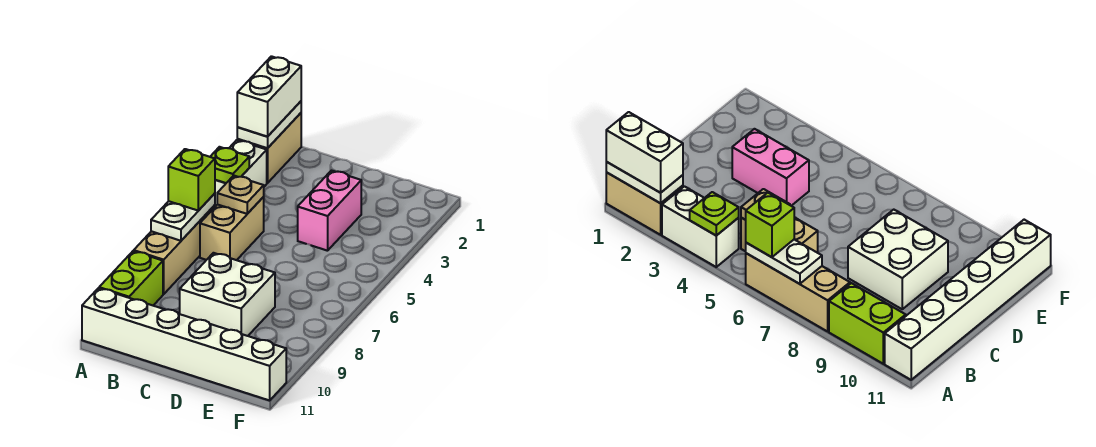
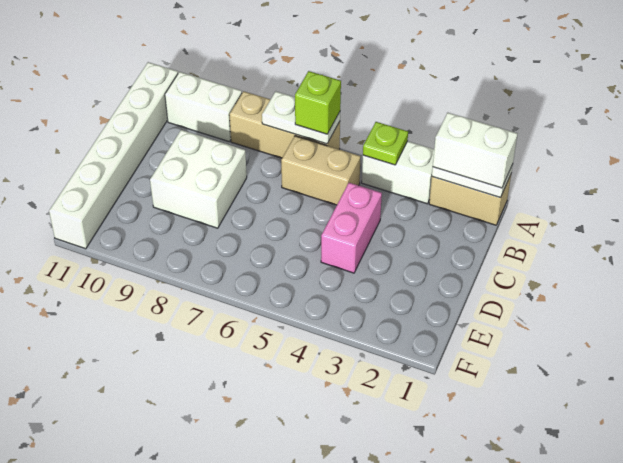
lime 1x2 brick [99,251,163,305] -> white 1x2 brick [165,72,242,142]
tan 1x1 plate [217,176,264,214] -> none
pink 1x2 brick [298,171,361,251] -> pink 1x2 brick turned to [321,183,382,273]

